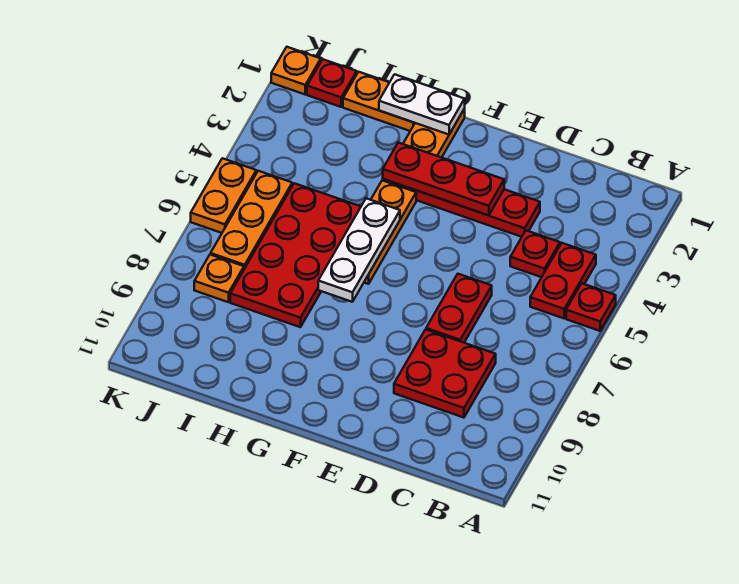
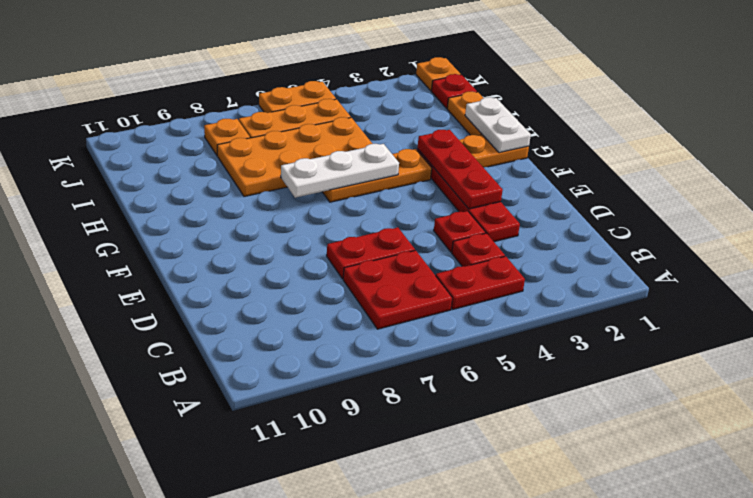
red 1x1 plate [566,283,616,331] -> red 1x1 plate moved to [434,211,486,252]
red 2x2 plate [394,329,496,418] -> red 2x2 plate moved to [343,250,452,329]
red 2x4 plate [230,183,361,327] -> orange 2x4 plate [217,117,372,197]

